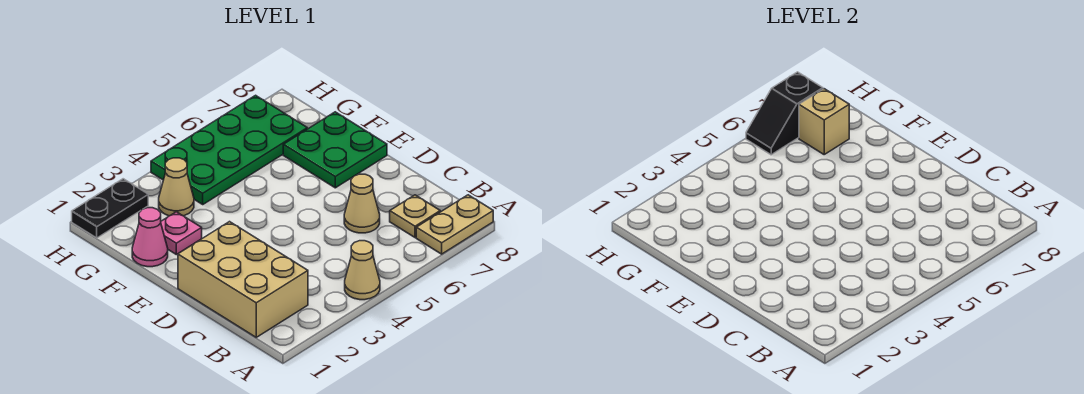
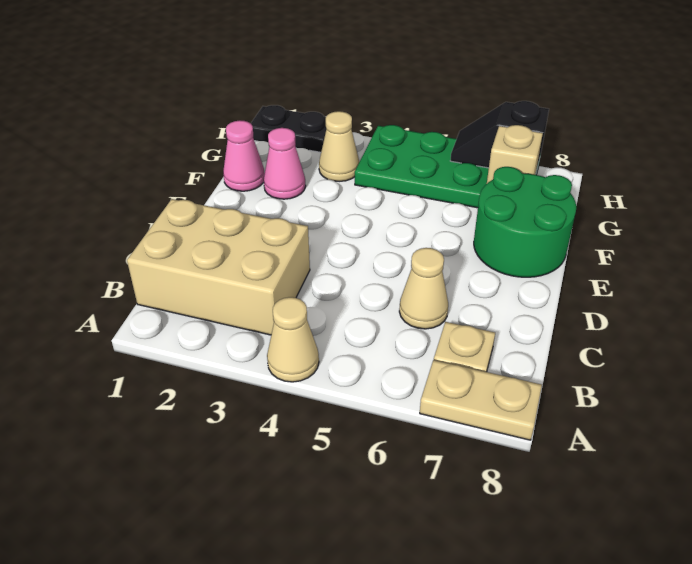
tan 2x3 brick [178,222,308,337] -> tan 2x3 brick turned to [127,199,310,335]
green 2x2 plate [283,112,387,188] -> green 2x2 round brick [474,167,576,277]
pink 1x1 plate [161,212,202,254] -> pink 1x1 cone [264,128,306,199]

